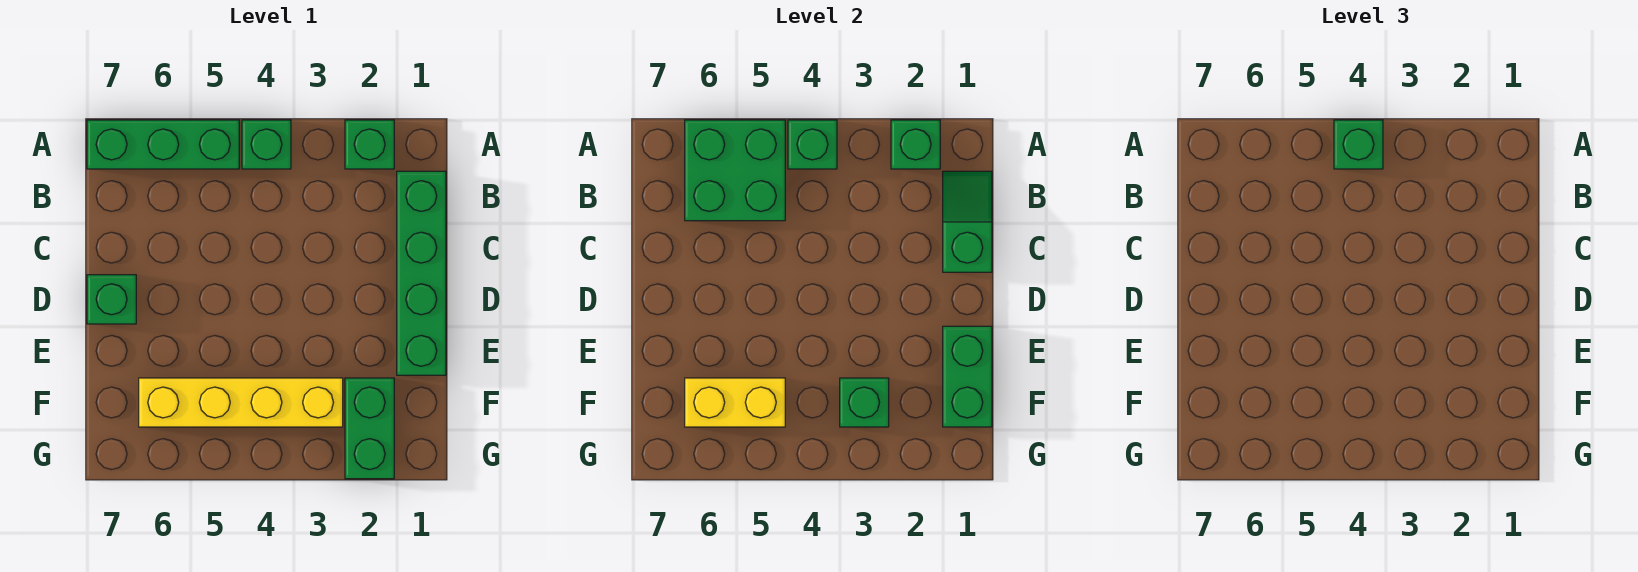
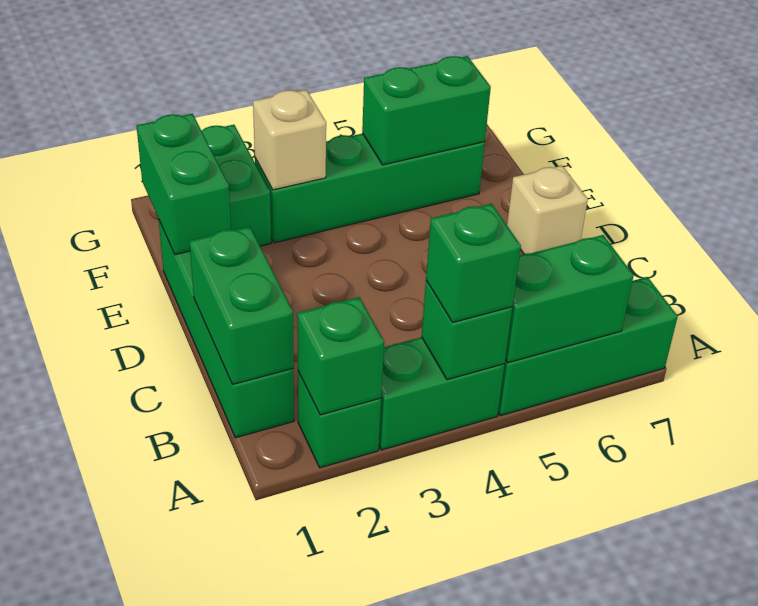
green 1x1 brick [242,120,291,169] -> green 1x2 brick [379,337,505,450]
green 2x2 brick [685,120,785,221] -> green 1x2 brick [505,235,634,363]
green 1x2 slope [943,171,992,272] -> green 1x2 brick [190,227,294,385]
green 1x1 brick [87,275,136,324] -> tan 1x1 brick [507,166,588,254]
yellow 1x4 brick [139,378,343,427] -> green 1x4 brick [255,134,485,243]
green 1x1 brick [840,378,889,427] -> tan 1x1 brick [253,90,326,190]
yellow 1x2 brick [685,378,785,427] -> green 1x2 brick [362,56,491,165]

